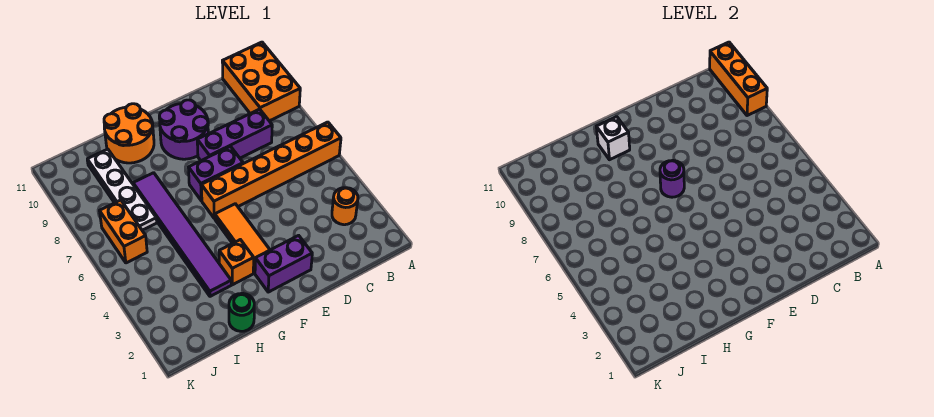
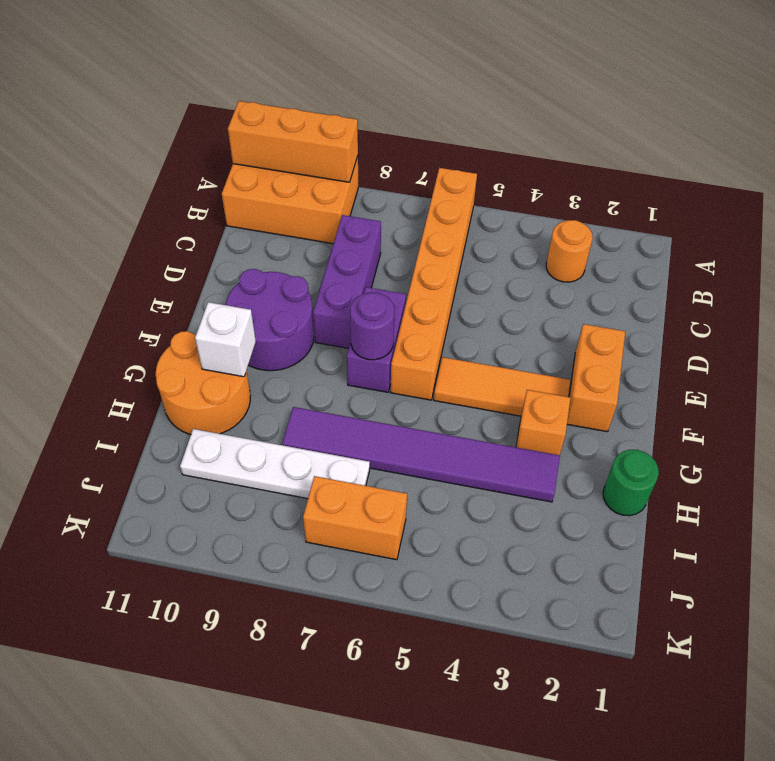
purple 1x2 brick [255,235,312,292] -> orange 1x2 brick [567,324,625,432]

